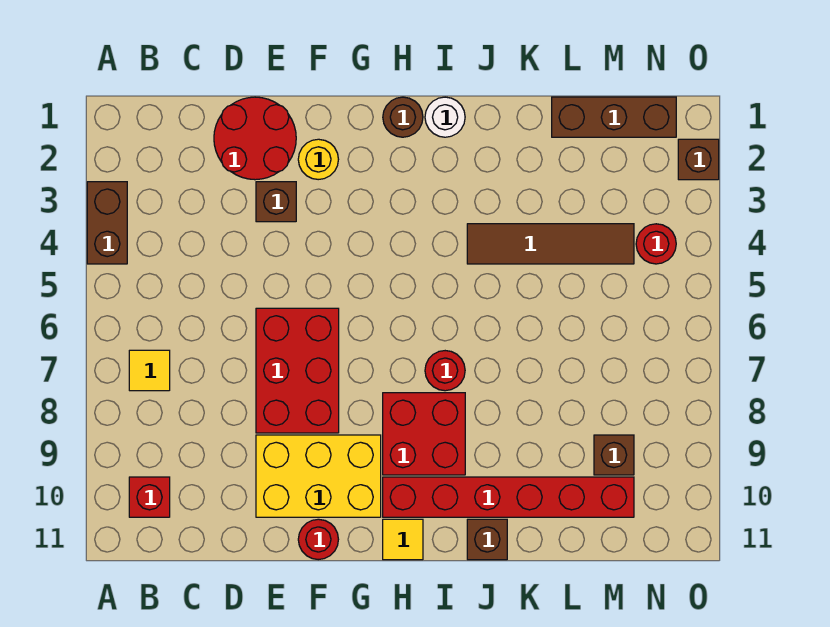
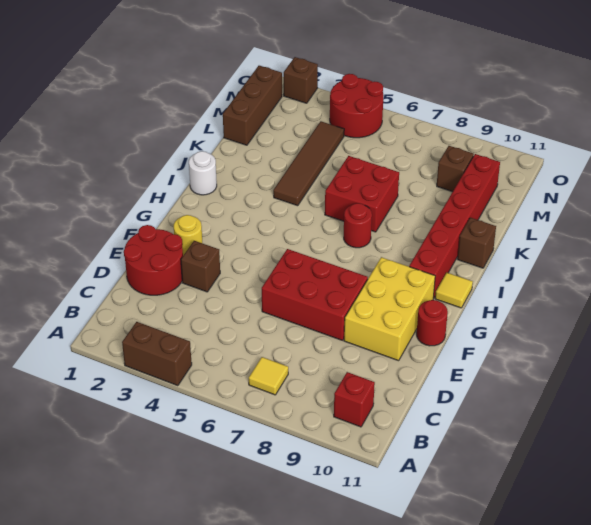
brown 1x1 round brick [383,97,423,137] -> none
red 2x2 brick [383,393,465,475] -> red 2x2 brick moved to [325,156,399,232]
red 1x1 round brick [636,224,676,264] -> red 2x2 round brick [330,74,384,138]

